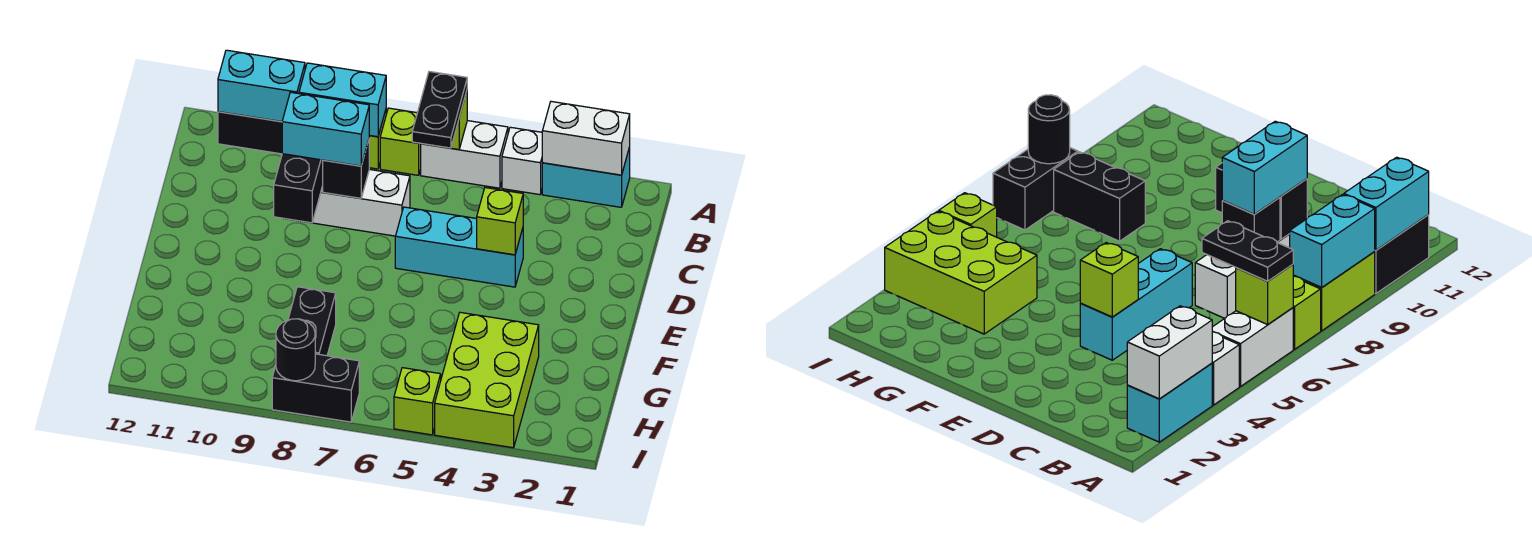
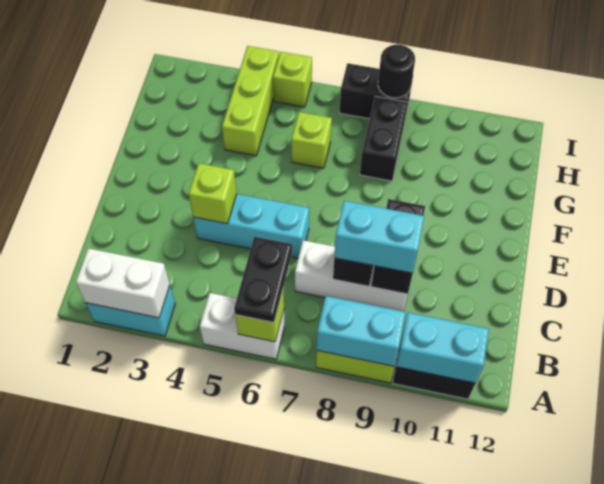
white 1x1 brick [502,127,542,195] -> none
lime 1x1 brick [380,108,421,175] -> lime 1x1 brick moved to [291,112,332,168]
lime 2x3 brick [435,312,539,448] -> lime 1x3 brick [222,46,279,156]

